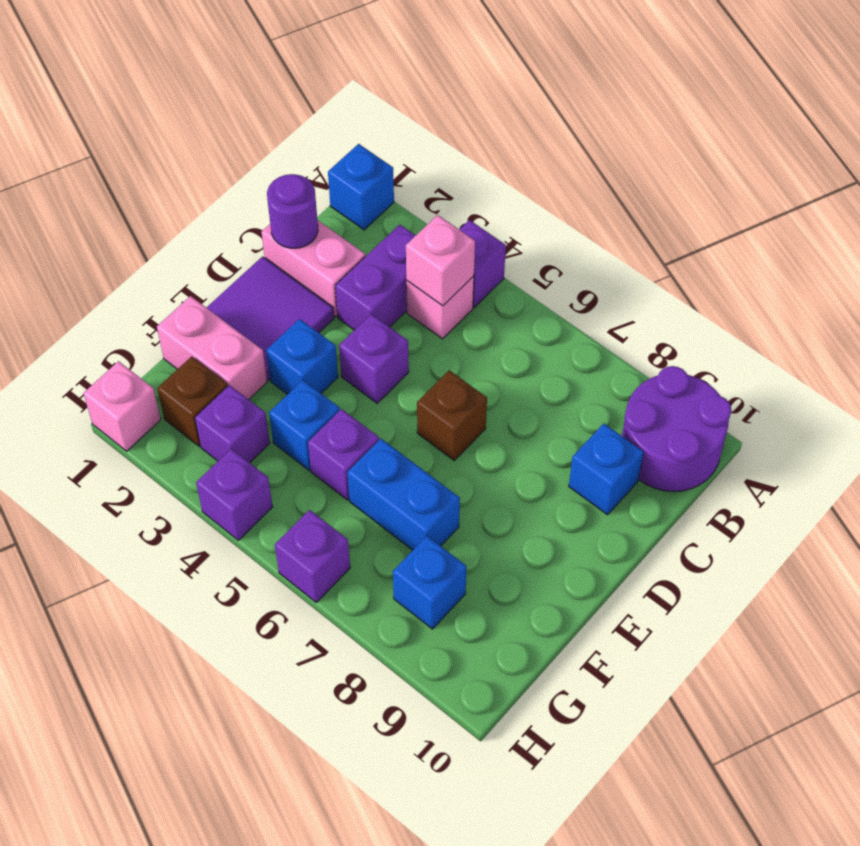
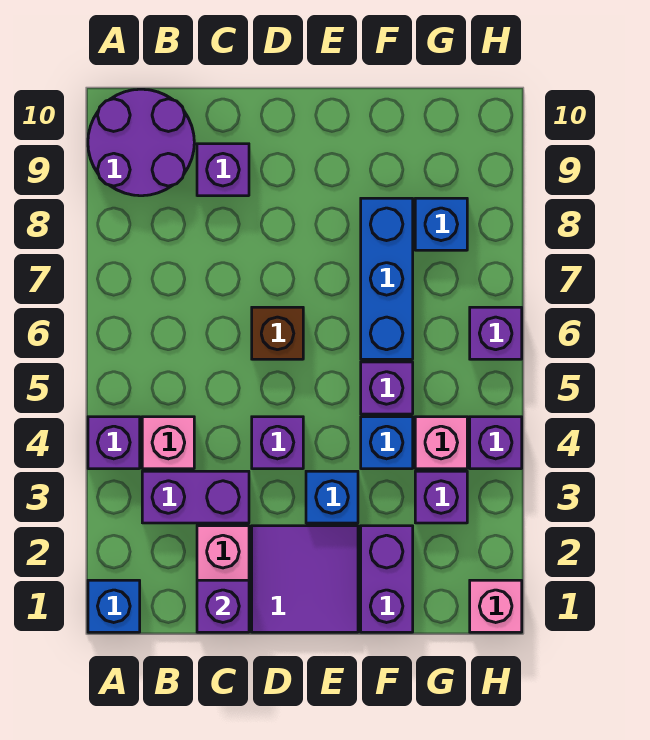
pink 1x1 brick [406,215,475,306] -> pink 1x1 brick moved to [415,417,467,469]
purple 1x1 round brick [267,174,318,248] -> purple 1x1 brick [197,580,249,632]
blue 1x1 brick [569,424,643,515] -> purple 1x1 brick [197,144,249,196]
pink 1x2 brick [157,296,267,400] -> purple 1x2 brick [361,526,413,632]
blue 1x2 brick [347,439,460,550] -> blue 1x3 brick [361,198,413,359]
brown 1x1 brick [157,356,228,446] -> none

